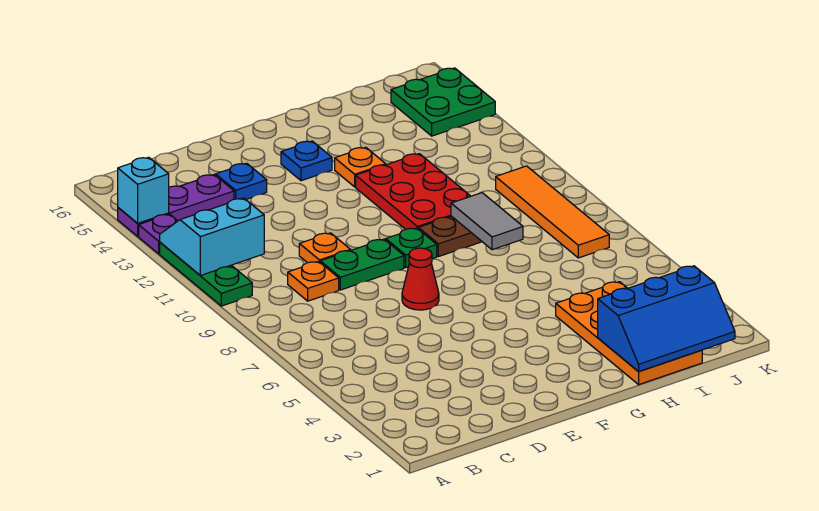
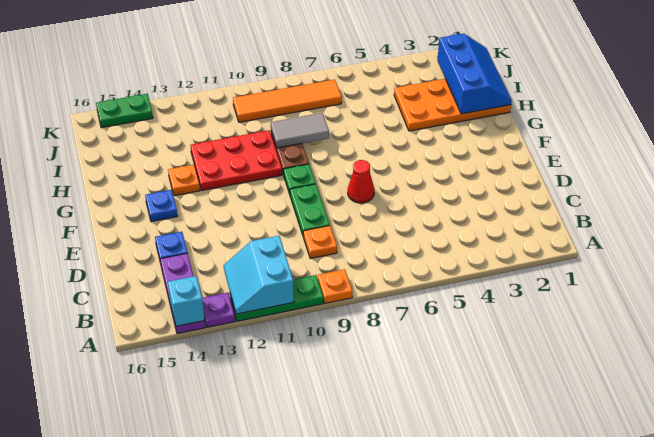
orange 1x1 plate [299,233,351,263] -> orange 1x1 plate moved to [318,269,352,303]
green 2x2 plate [391,68,495,136] -> green 1x2 plate [96,94,153,128]

